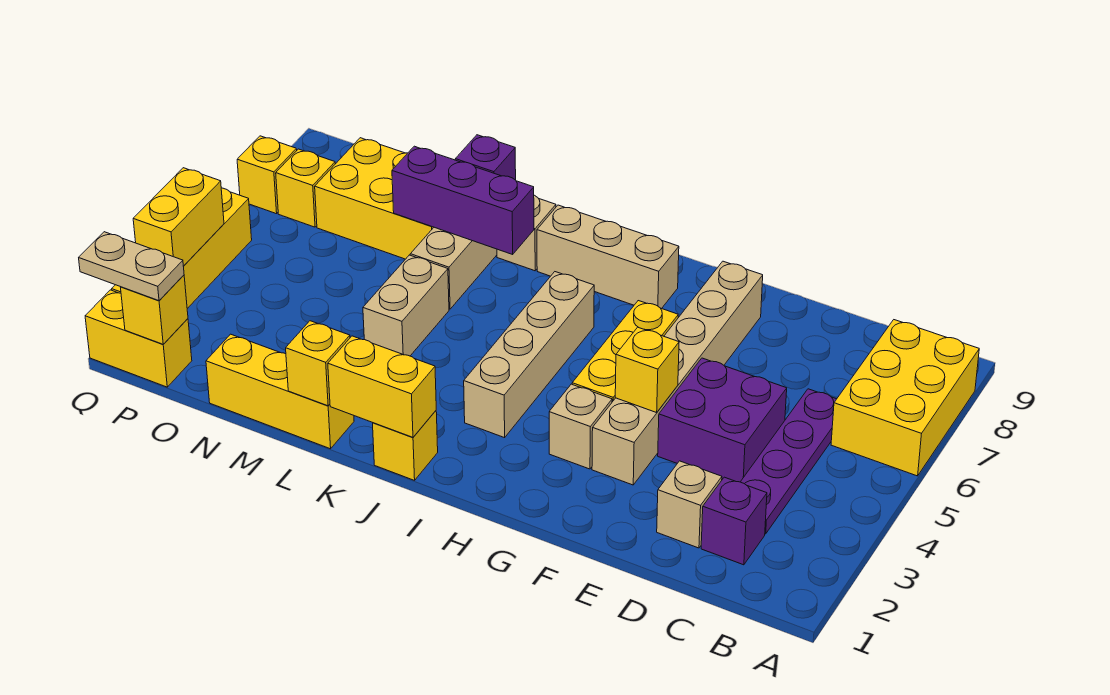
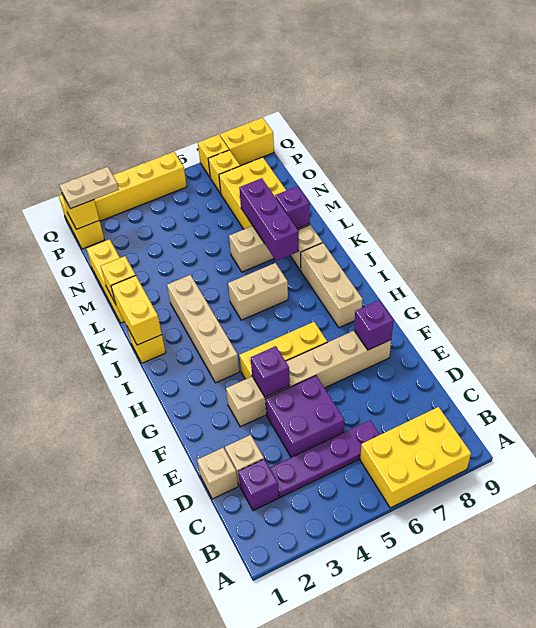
yellow 1x1 brick [615,327,679,413] -> purple 1x1 brick [251,346,290,397]
none -> purple 1x1 brick [354,300,394,350]
tan 1x1 brick [549,384,612,469] -> tan 1x1 brick moved to [197,448,238,499]
tan 1x4 brick [464,272,594,438] -> tan 1x4 brick turned to [167,275,239,383]
tan 1x2 brick [363,255,449,356] -> tan 1x2 brick moved to [228,263,288,320]
tan 1x2 plate [79,232,184,301] -> tan 1x2 plate turned to [60,167,119,209]
yellow 1x2 brick [133,168,224,266] -> yellow 1x2 brick moved to [220,118,274,166]

